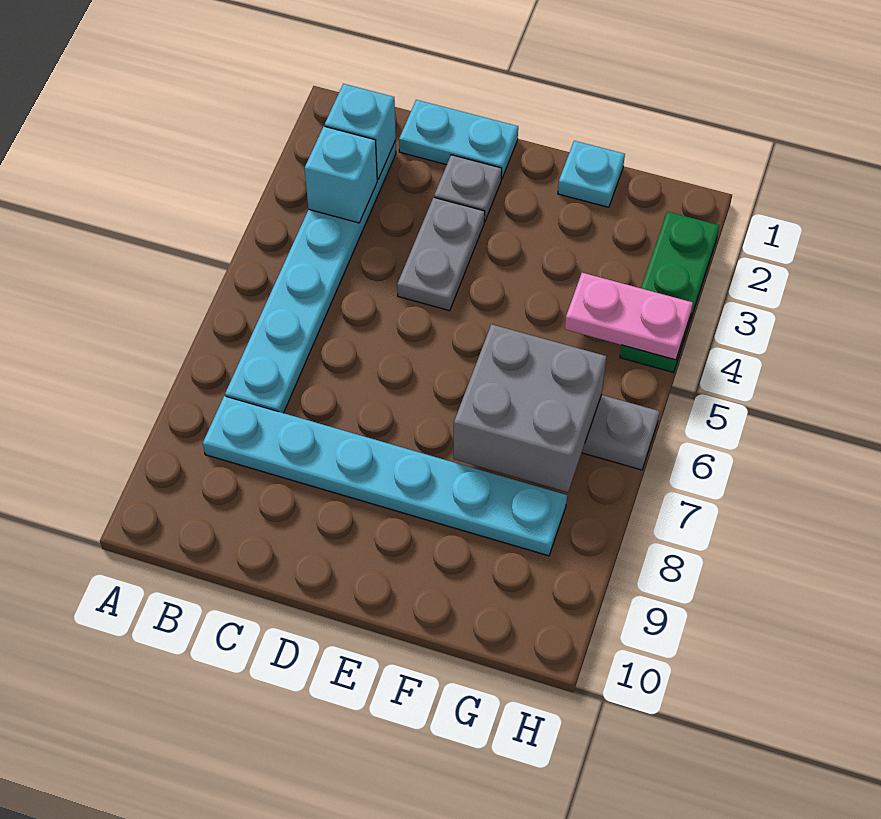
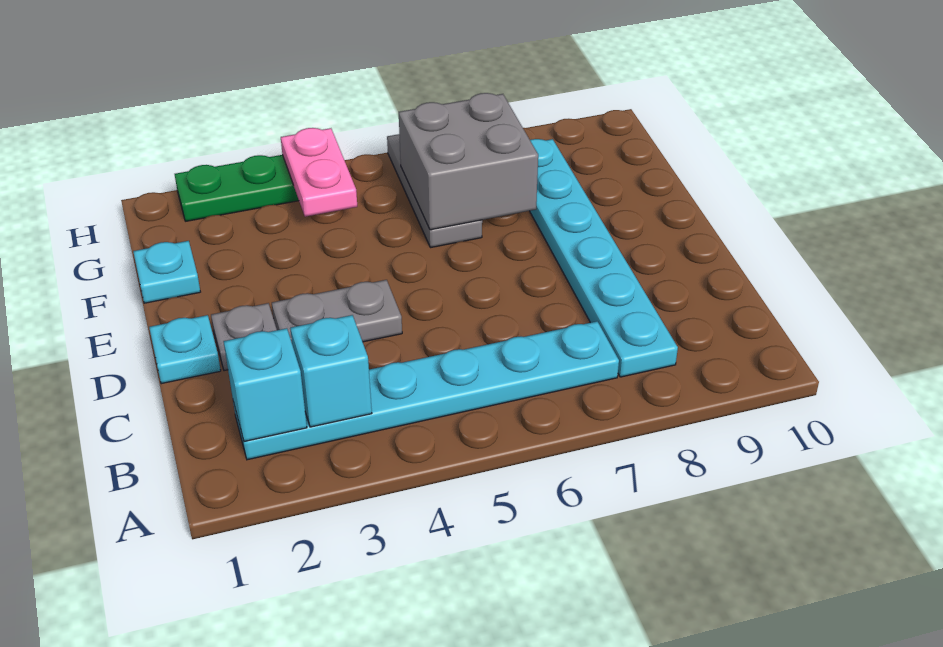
cyan 1x2 plate [399,100,518,179] -> cyan 1x1 plate [149,315,221,384]

